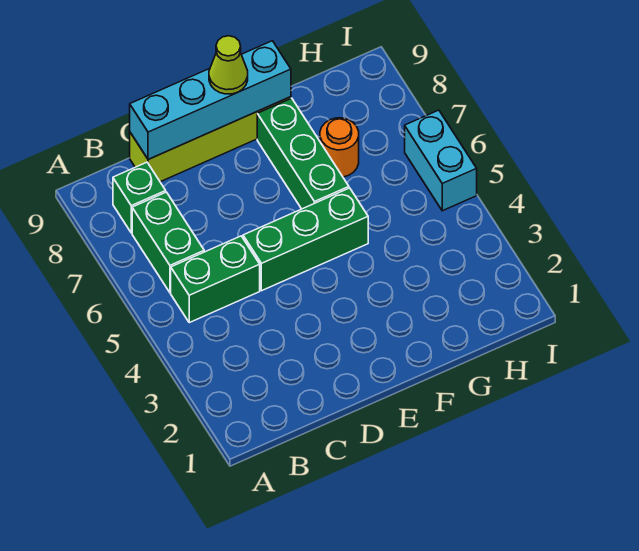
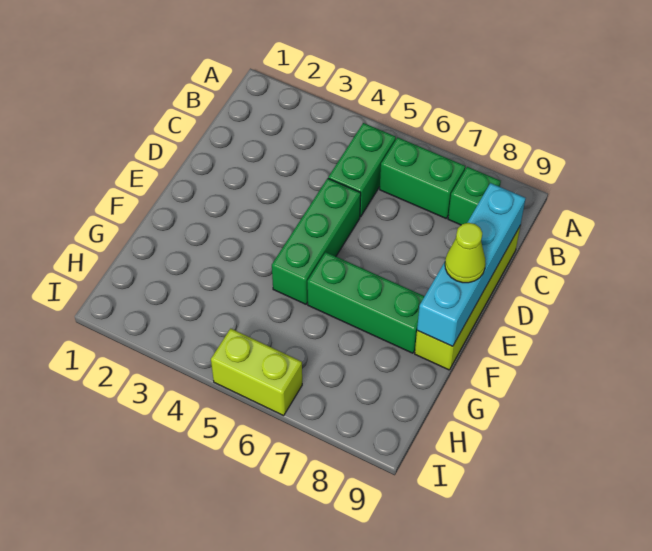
orange 1x1 round brick [320,118,359,177] -> none
cyan 1x2 brick [405,110,477,211] -> lime 1x2 brick [211,329,302,416]

